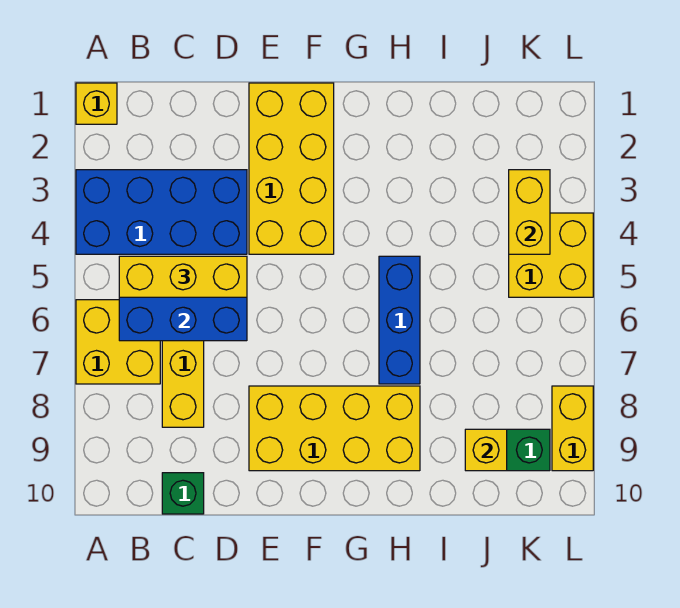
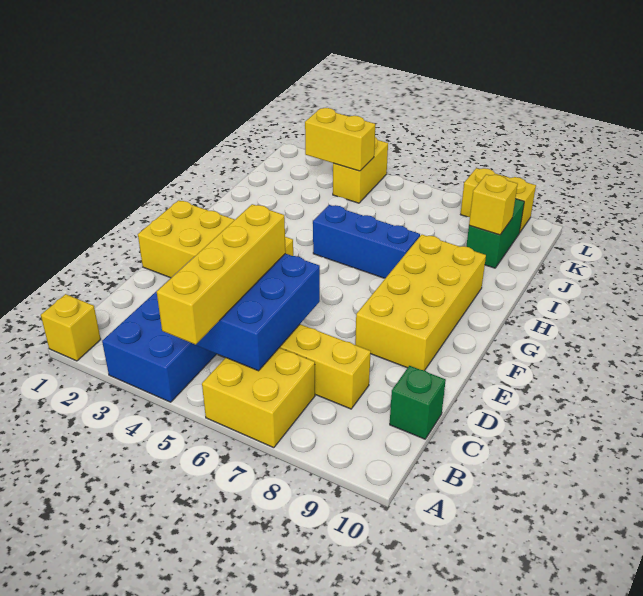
yellow 1x3 brick [119,256,247,297] -> yellow 1x4 brick [157,204,286,344]
yellow 2x2 brick [509,213,593,297] -> yellow 1x2 brick [333,137,388,203]

